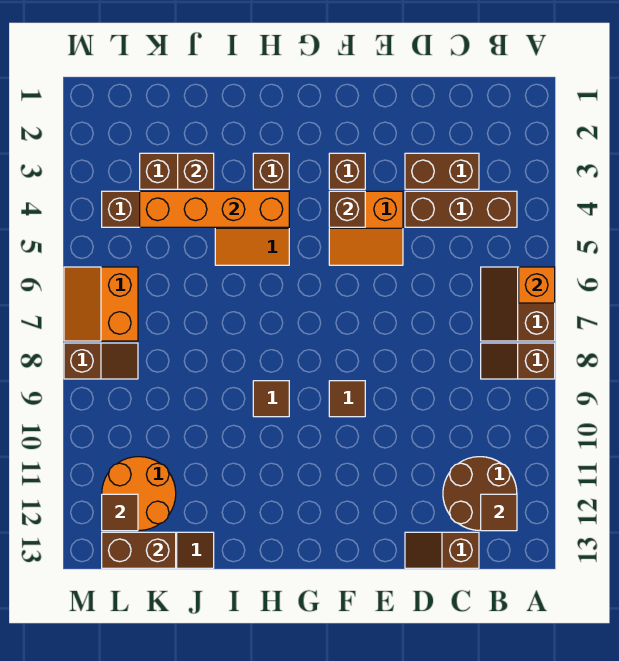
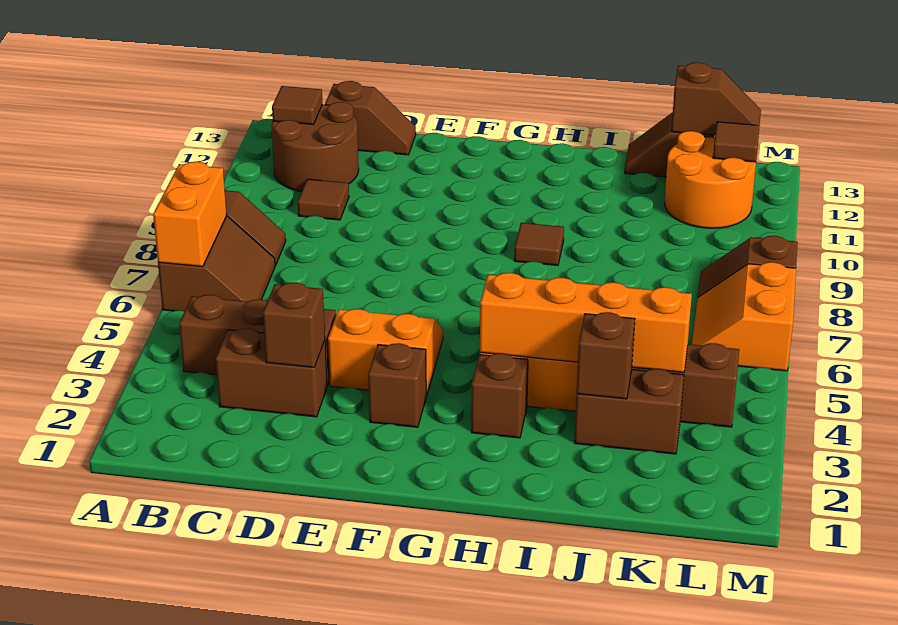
orange 1x1 brick [519,267,555,303] -> orange 1x2 brick [153,162,227,267]
brown 1x1 brick [329,191,365,227] -> brown 1x1 brick moved to [263,283,325,368]
brown 1x1 tile [329,381,365,417] -> brown 1x1 tile moved to [298,179,349,220]
brown 1x2 brick [102,532,176,568] -> brown 1x2 slope [671,63,761,136]
orange 2x2 slope [64,267,138,341] -> orange 2x2 slope turned to [692,262,796,371]

